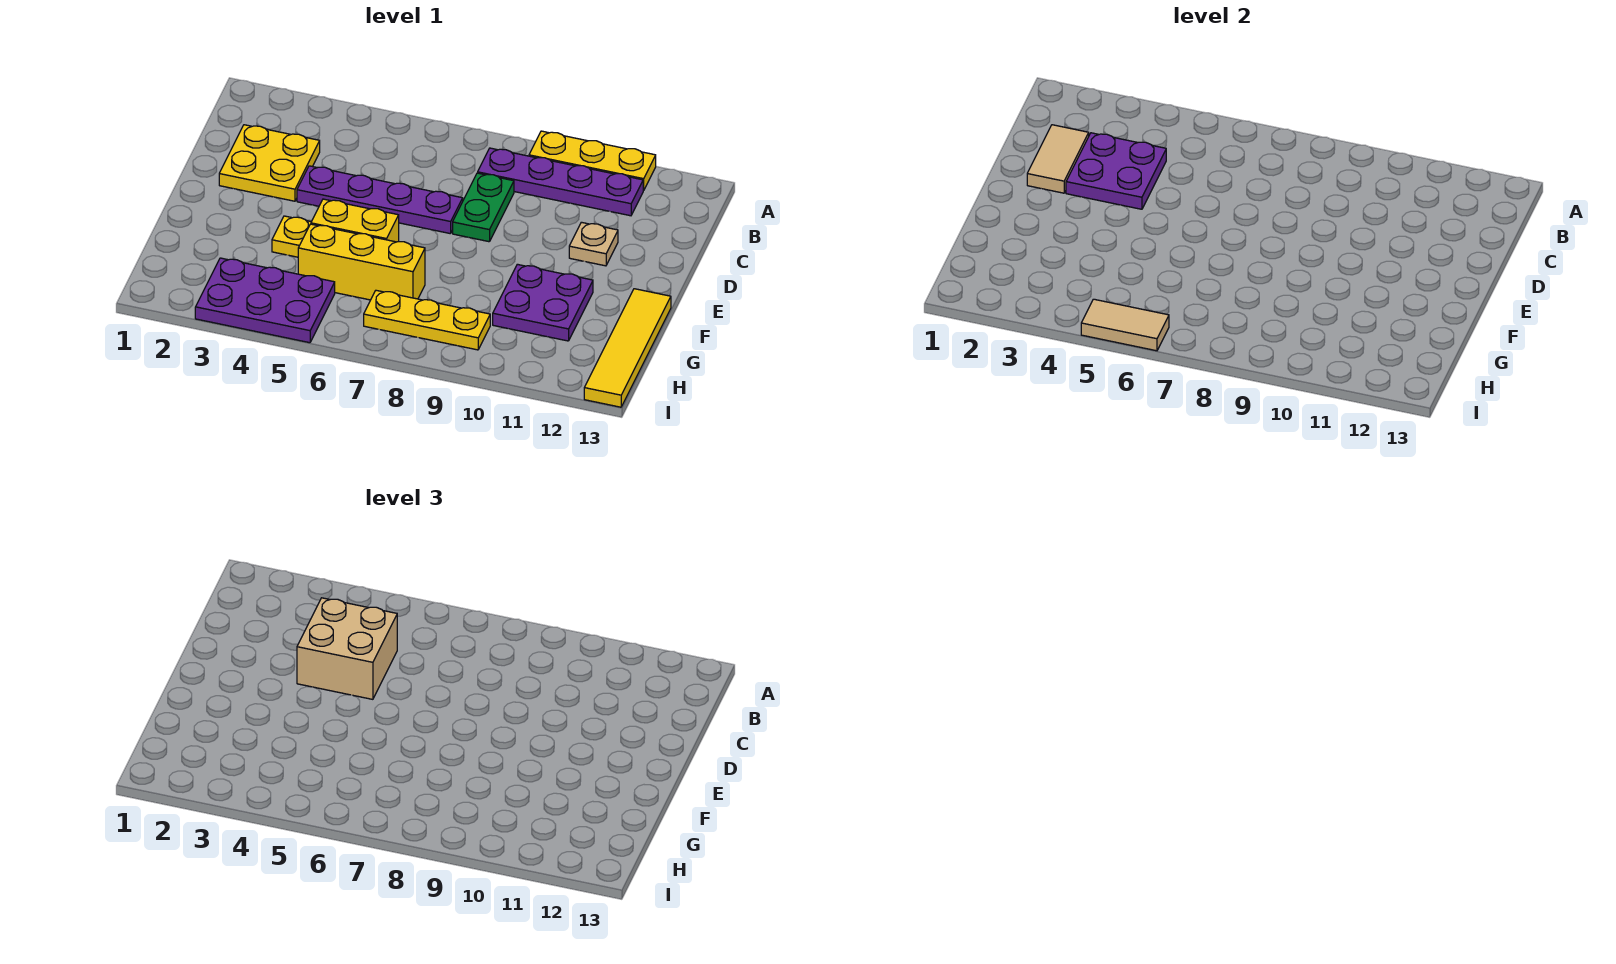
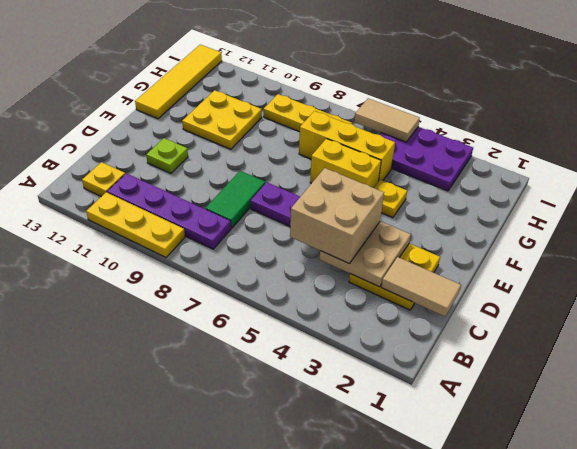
none -> yellow 1x1 plate [82,162,125,197]
tan 1x2 tile [1027,125,1089,193] -> tan 1x2 tile turned to [381,257,461,316]
purple 2x2 plate [1066,133,1166,209] -> tan 2x2 plate [320,221,411,287]
green 1x2 plate [453,173,514,242] -> green 1x2 tile [205,171,265,228]
tan 1x1 plate [569,222,618,266] -> lime 1x1 plate [146,138,188,173]
purple 2x2 plate [493,264,593,341] -> yellow 2x2 plate [182,90,262,149]

